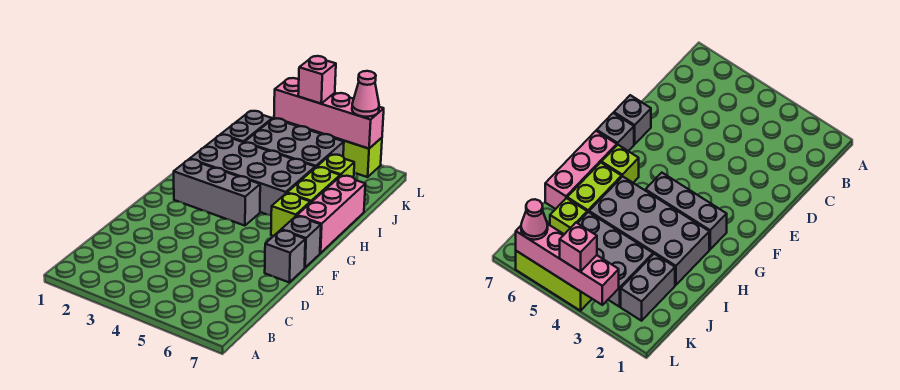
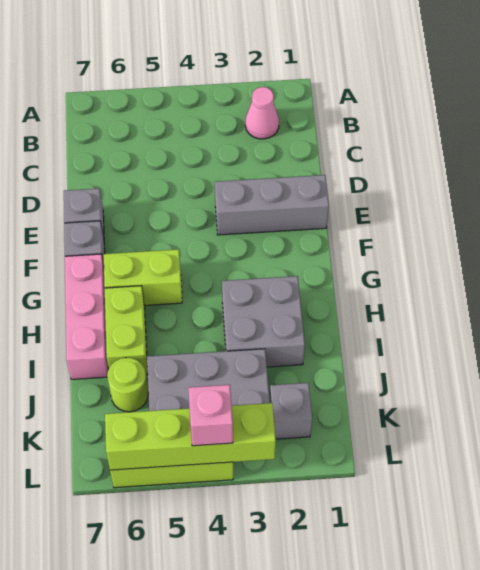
grey 1x3 brick [174,159,260,226] -> grey 1x3 brick moved to [215,175,329,235]
lime 1x1 brick [271,193,310,236] -> lime 1x2 brick [103,249,182,305]
grey 2x4 brick [190,135,315,215] -> grey 2x2 brick [222,276,305,367]
grey 1x2 brick [221,111,272,142] -> grey 1x1 brick [270,383,312,439]
lime 1x1 brick [317,154,354,178] -> lime 1x1 round brick [107,358,148,412]
pink 1x4 brick [274,78,384,149] -> lime 1x4 brick [105,403,276,470]
pink 1x1 cone [352,71,379,117] -> pink 1x1 cone moved to [245,87,279,139]

